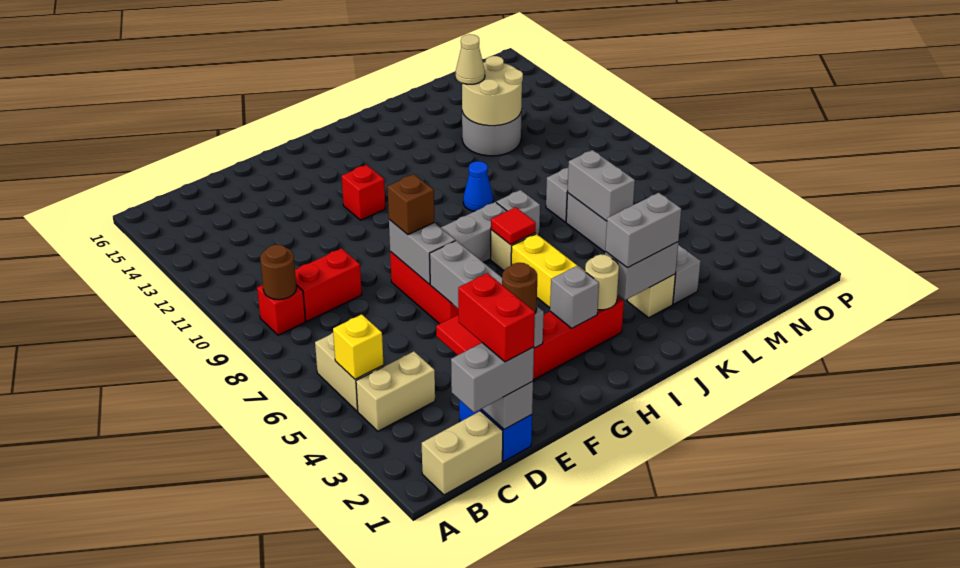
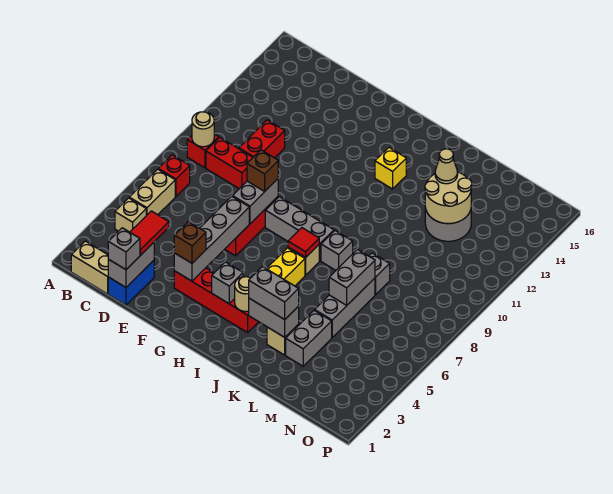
tan 1x2 brick [356,352,435,431] -> tan 1x1 brick [115,198,146,232]
yellow 1x1 brick [333,314,384,379] -> yellow 1x1 brick moved to [375,148,406,189]
brown 1x1 round brick [260,245,296,300] -> tan 1x1 round brick [192,112,214,147]
grey 1x2 brick [451,343,534,413] -> grey 1x1 brick [108,228,140,270]
red 1x2 brick [458,273,535,362] -> red 1x2 brick moved to [239,120,285,158]
brown 1x1 round brick [502,263,537,313] -> brown 1x1 brick [174,222,206,263]
red 1x1 brick [342,165,385,220] -> red 1x1 brick moved to [158,155,190,196]
blue 1x1 cone [463,161,493,211] -> none

